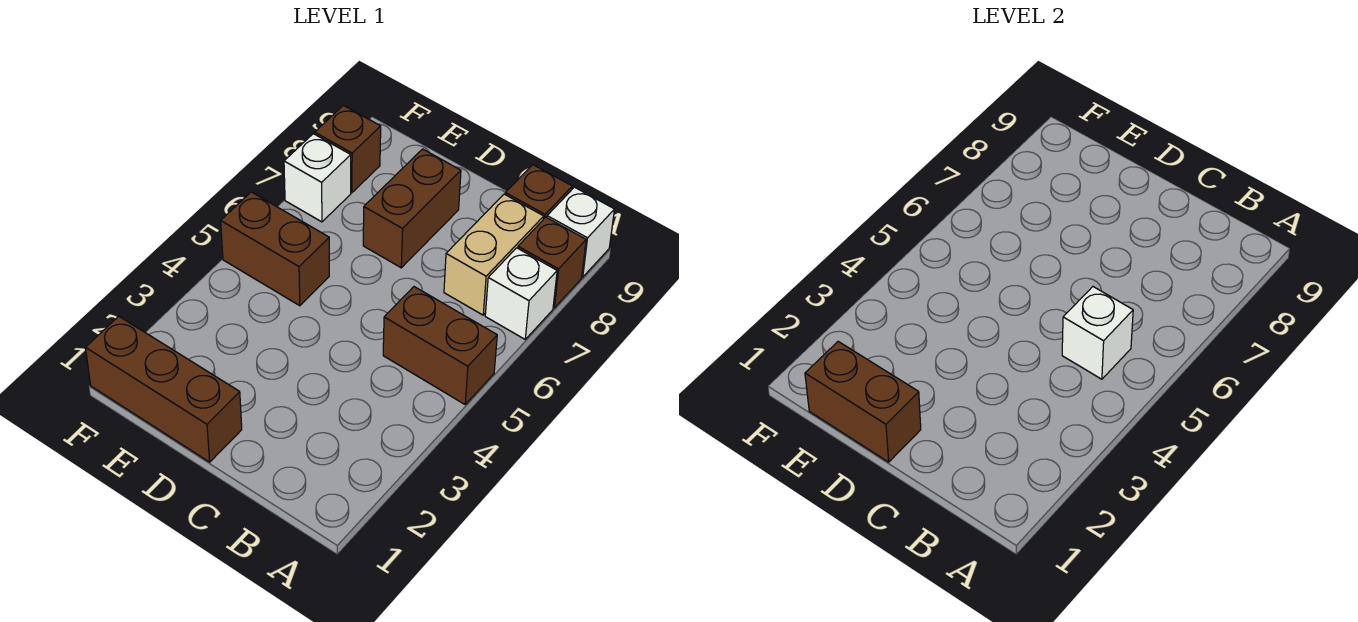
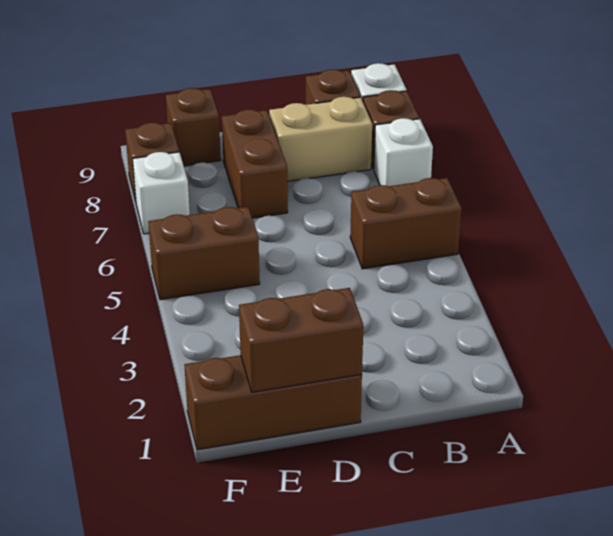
white 1x1 brick [1062,287,1133,379] -> none
tan 1x2 brick [444,194,544,315] -> tan 1x2 brick turned to [269,97,372,182]
none -> brown 1x1 brick [166,88,221,166]

